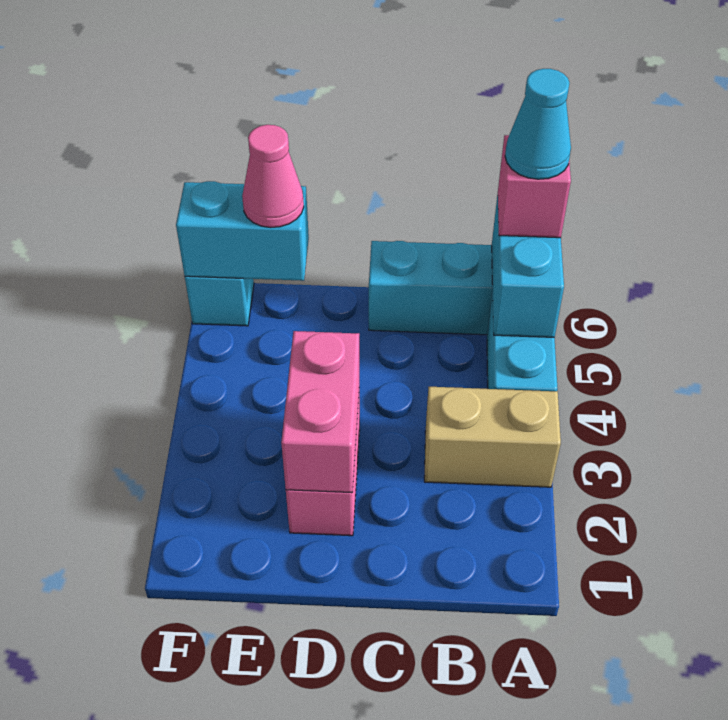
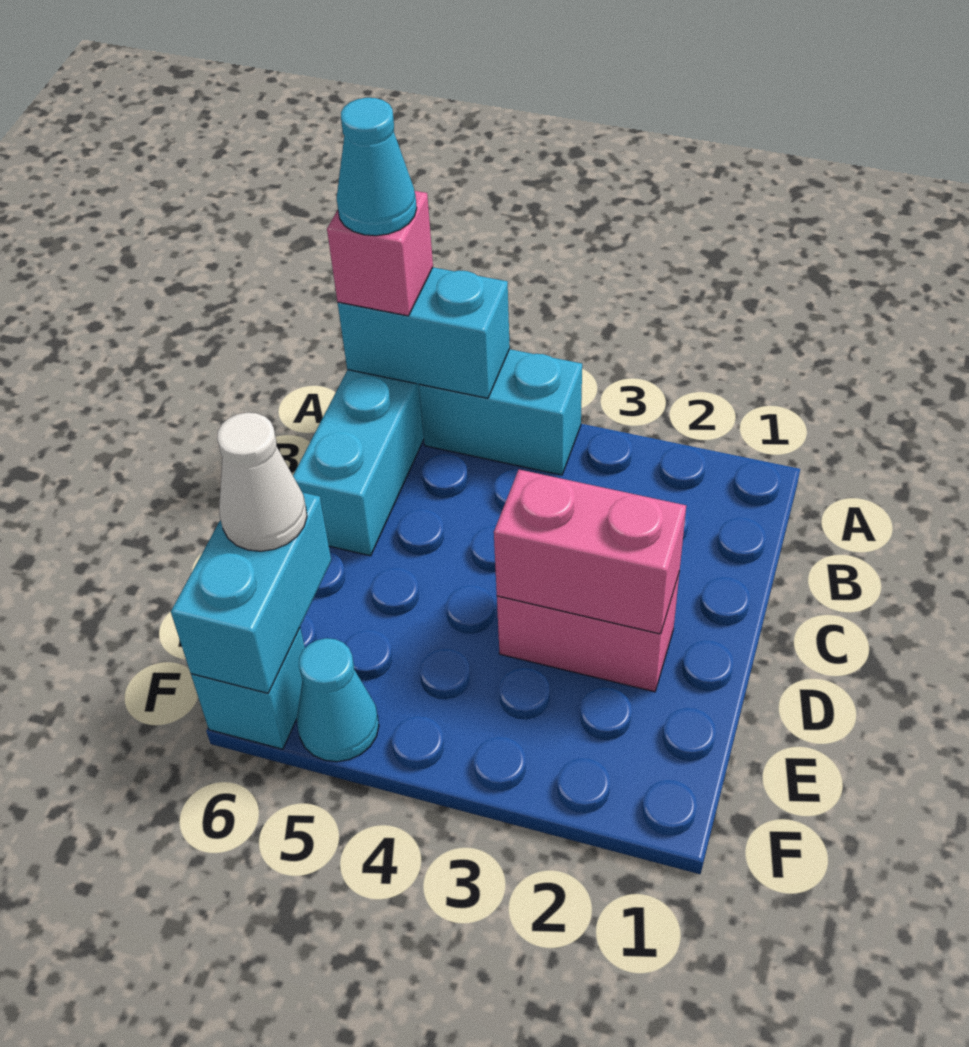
tan 1x2 brick [424,387,561,487] -> none
pink 1x1 cone [242,125,304,228] -> white 1x1 cone [217,413,307,551]
none -> cyan 1x1 cone [297,638,379,762]

